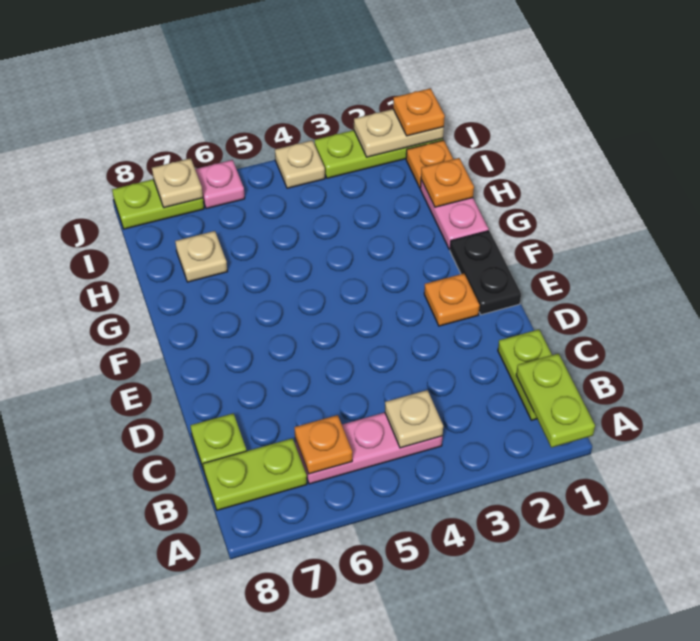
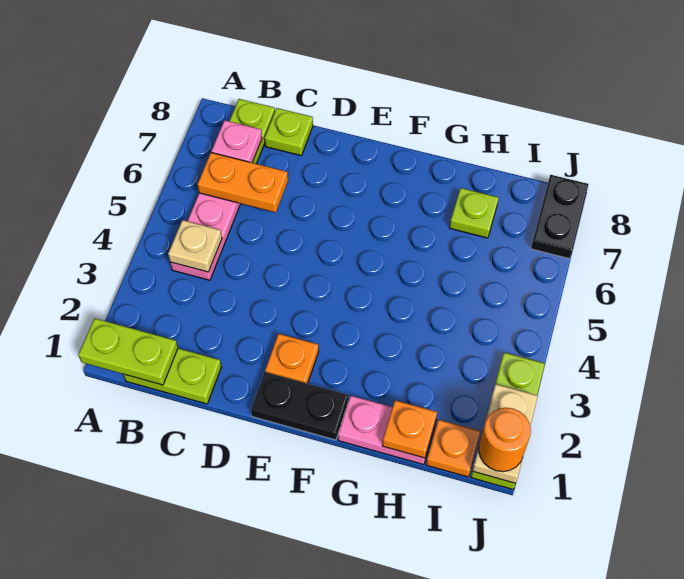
orange 1x1 plate [294,415,352,474] -> orange 1x2 plate [197,153,288,212]
tan 1x1 plate [175,231,227,282] -> lime 1x1 plate [450,188,498,238]
orange 1x1 plate [393,88,445,136] -> orange 1x1 round brick [479,408,531,472]
tan 1x1 plate [275,140,325,188] -> none
pink 1x1 plate [195,160,245,209] -> pink 1x1 plate moved to [211,120,262,163]
lime 1x2 plate [112,179,204,229] -> black 1x2 plate [531,175,589,259]
tan 1x1 plate [152,158,203,208] -> none

